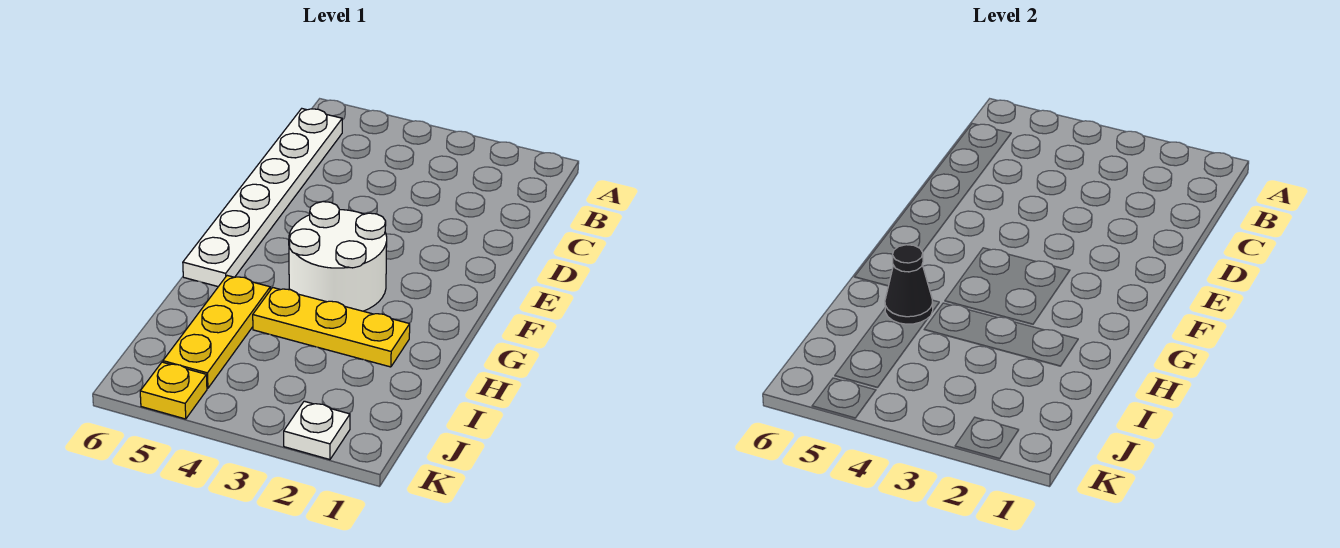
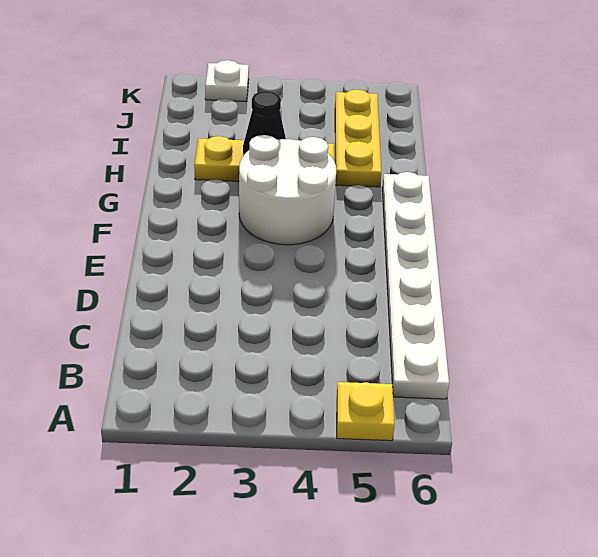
black 1x1 cone [885,245,933,324] -> black 1x1 cone moved to [243,91,286,156]
yellow 1x1 plate [140,362,207,419] -> yellow 1x1 plate moved to [337,382,394,441]

